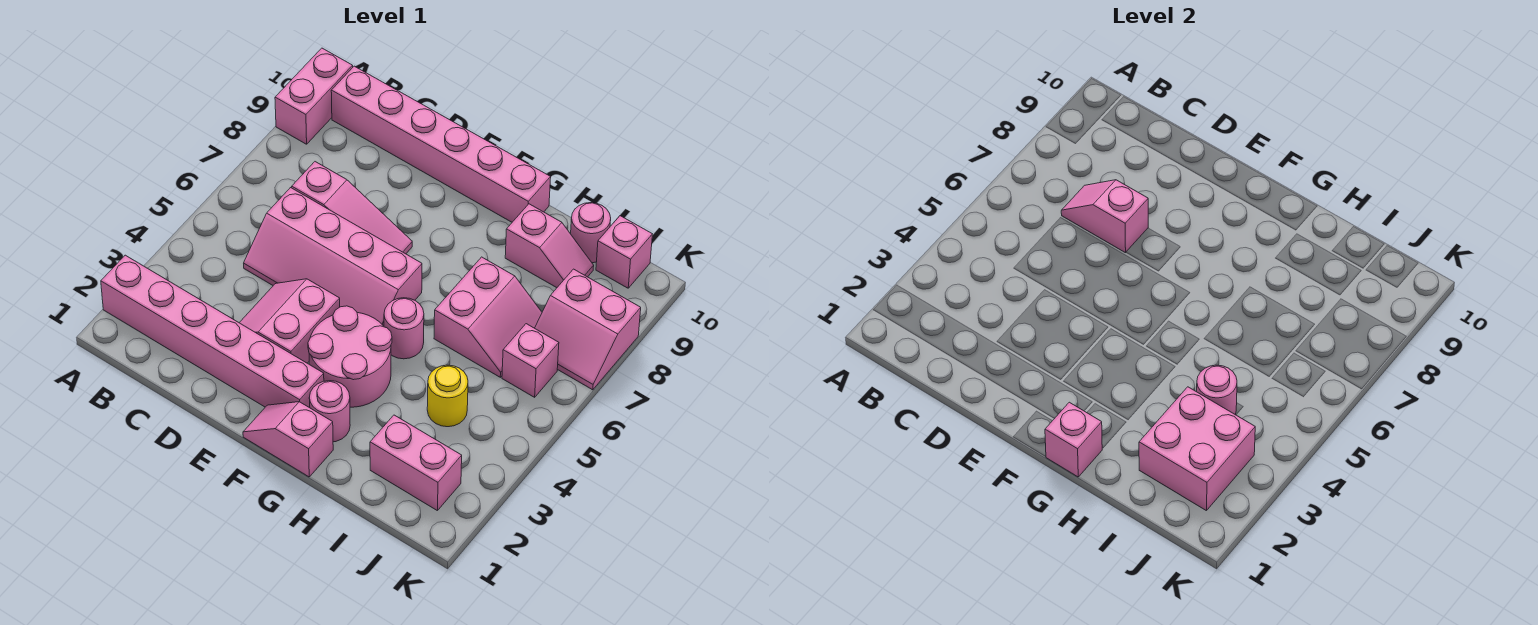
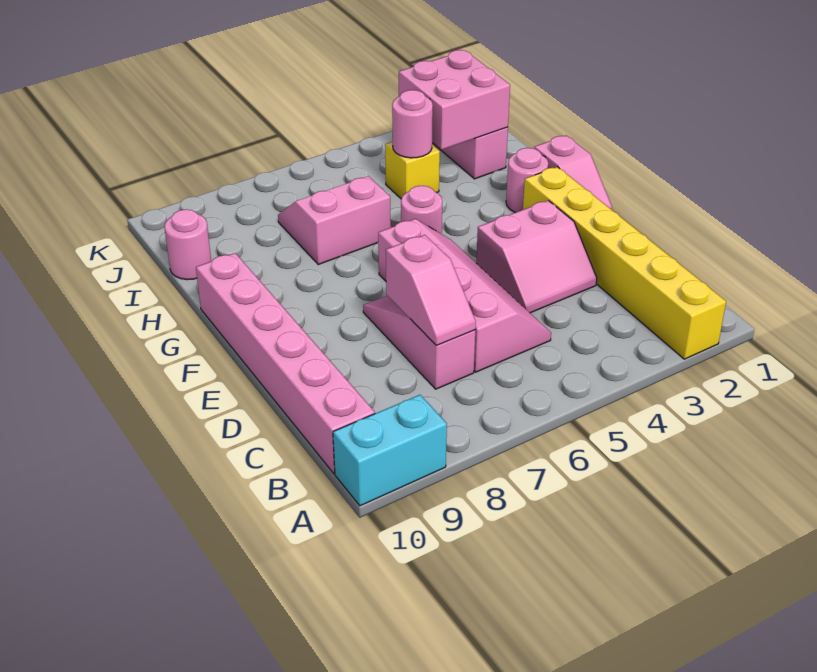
pink 1x6 brick [101,255,324,408] -> yellow 1x6 brick [523,167,726,359]
pink 1x2 brick [275,48,353,144] -> cyan 1x2 brick [333,395,447,506]
pink 2x2 round brick [308,306,392,407] -> none
pink 1x1 brick [1045,402,1102,477] -> none
pink 1x2 slope [505,204,594,288] -> none
yellow 1x1 round brick [427,365,468,427] -> yellow 1x1 brick [385,142,440,198]
pink 1x1 brick [502,324,559,397] -> none
pink 2x2 slope [535,269,641,390] -> none
pink 1x1 brick [596,216,652,288] -> none

